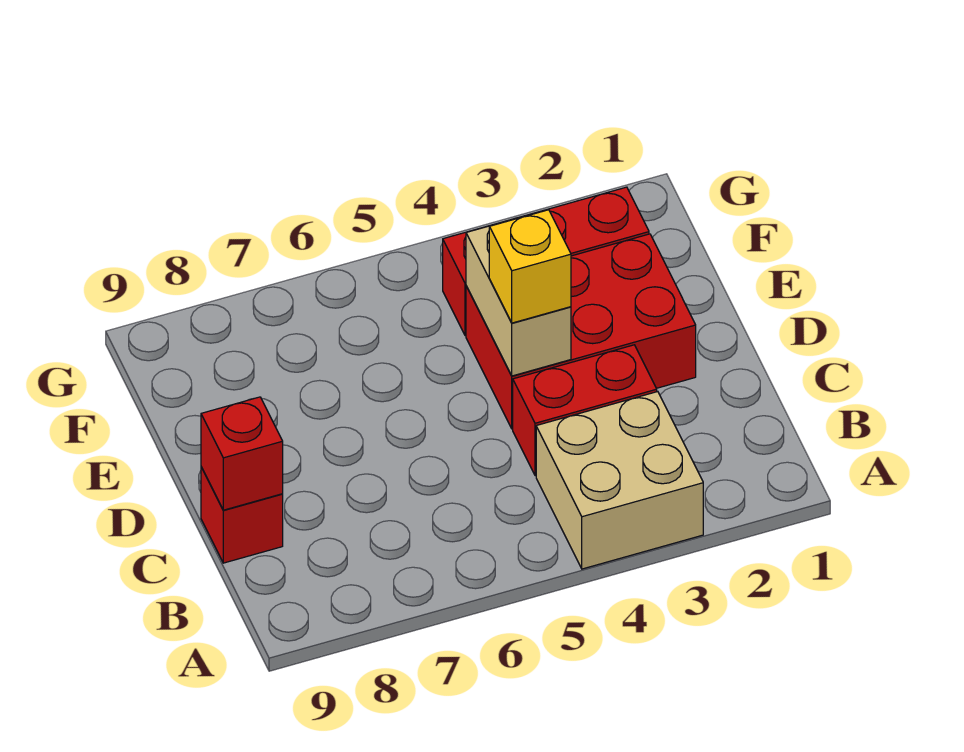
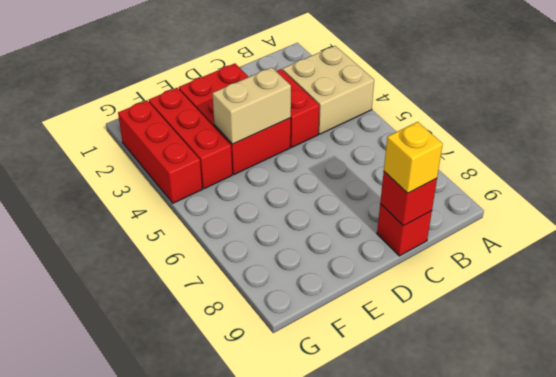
yellow 1x1 brick [489,210,571,323] -> yellow 1x1 brick moved to [384,122,443,193]
none -> red 1x3 brick [118,100,202,203]

